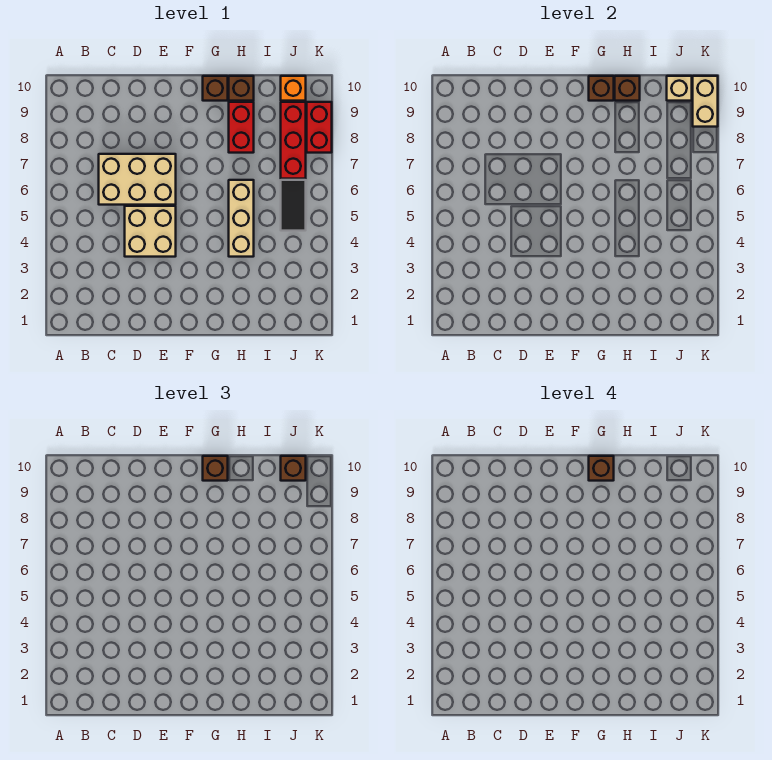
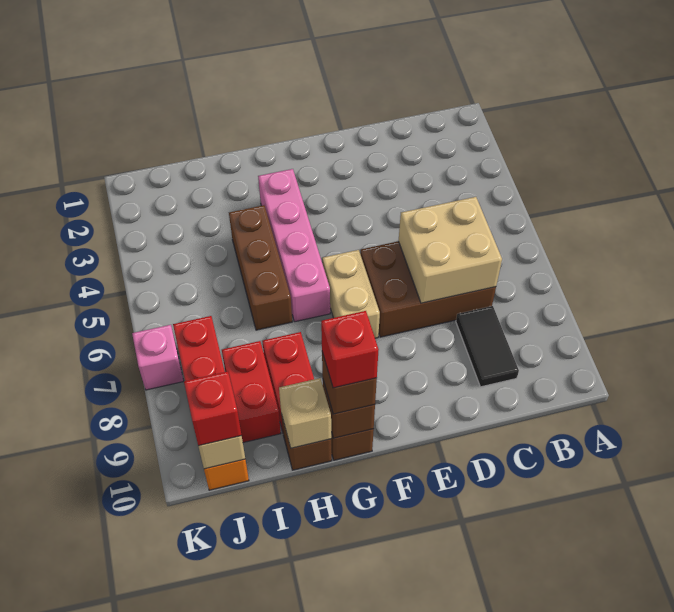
tan 2x3 brick [99,154,176,205] -> brown 2x3 brick [360,241,496,337]
tan 2x2 brick [125,206,176,257] -> tan 2x2 brick moved to [399,197,502,303]
none -> pink 1x4 brick [258,169,330,322]
brown 1x1 brick [589,456,614,481] -> red 1x1 brick [321,311,379,388]
tan 1x3 brick [229,180,254,257] -> brown 1x3 brick [229,205,292,330]
brown 1x1 brick [615,76,640,101] -> tan 1x1 brick [279,378,331,448]
black 1x2 tile [281,180,306,231] -> black 1x2 tile moved to [456,306,519,387]
brown 1x1 brick [281,456,306,481] -> red 1x1 brick [184,372,242,446]
none -> pink 1x1 brick [132,325,184,390]
red 1x2 brick [307,102,332,153] -> red 1x2 brick moved to [222,341,281,443]
tan 1x2 brick [693,76,718,127] -> tan 1x2 brick moved to [322,250,380,338]

